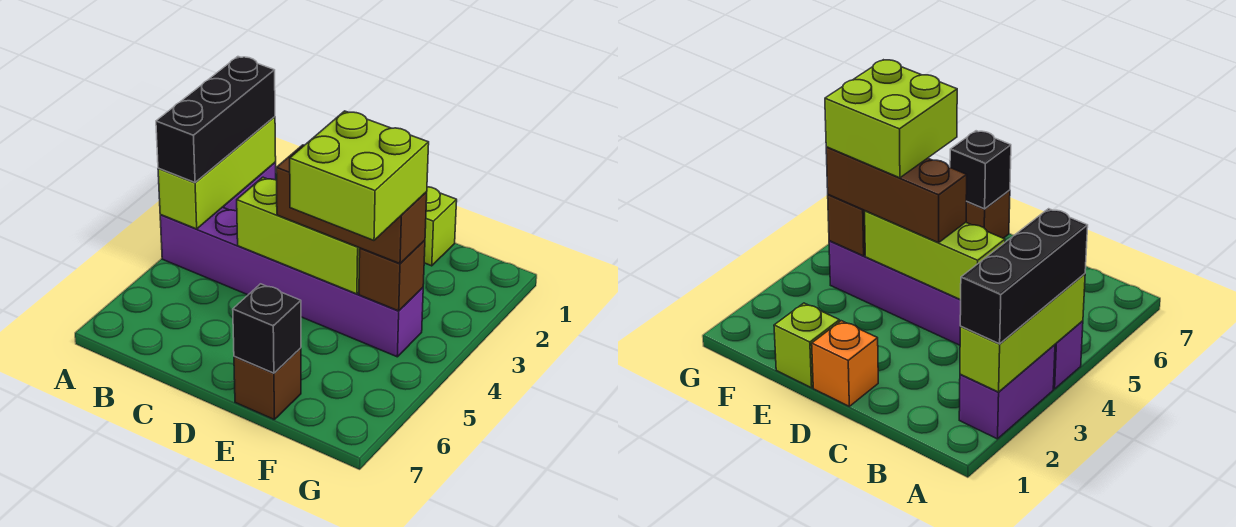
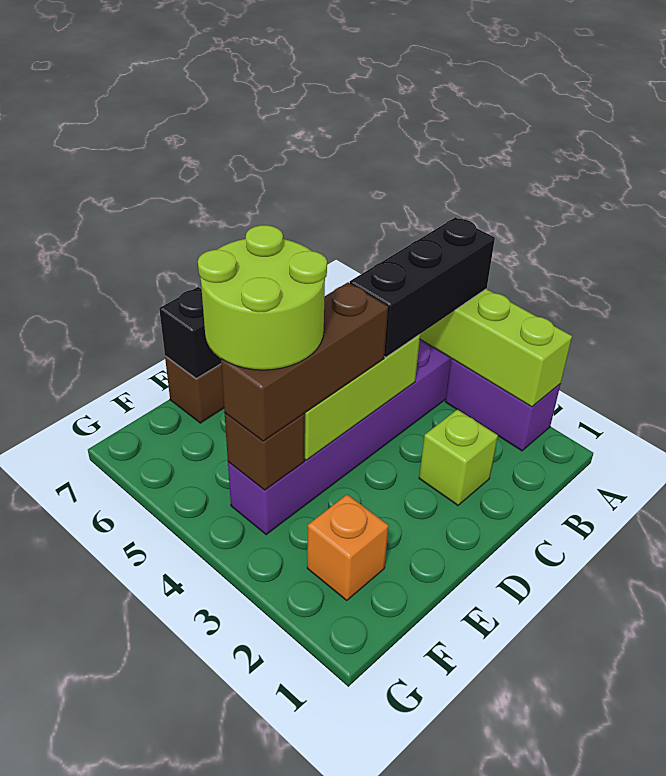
black 1x3 brick [156,57,275,182] -> black 1x3 brick turned to [350,217,495,357]
orange 1x1 brick [812,321,878,406] -> orange 1x1 brick moved to [307,494,389,600]
lime 1x1 brick [424,187,457,266] -> lime 1x1 brick moved to [419,410,498,505]
lime 2x2 brick [290,111,429,240] -> lime 2x2 round brick [198,225,327,370]

